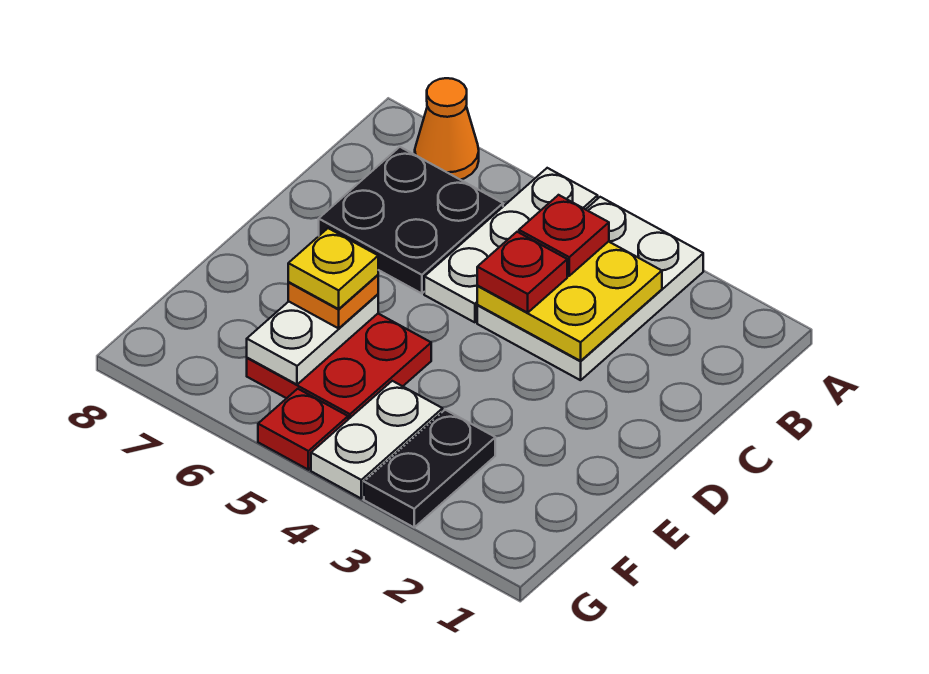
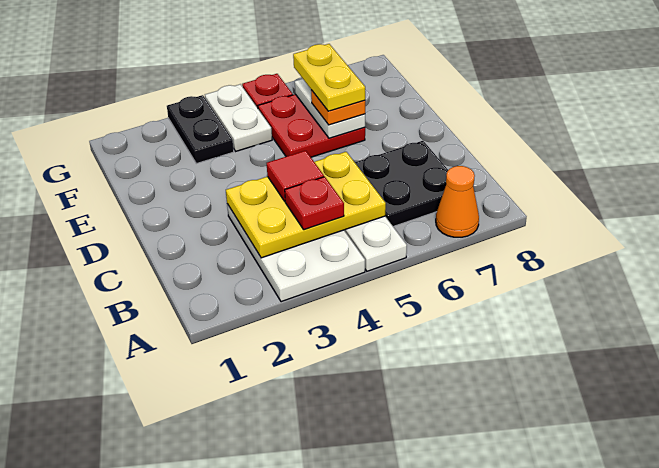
yellow 2x2 plate [477,241,662,361] -> yellow 2x3 plate [226,152,386,258]
red 1x1 plate [477,232,567,313] -> red 1x1 tile [267,151,324,201]
yellow 1x1 plate [288,228,378,309] -> yellow 1x2 plate [293,44,365,111]

